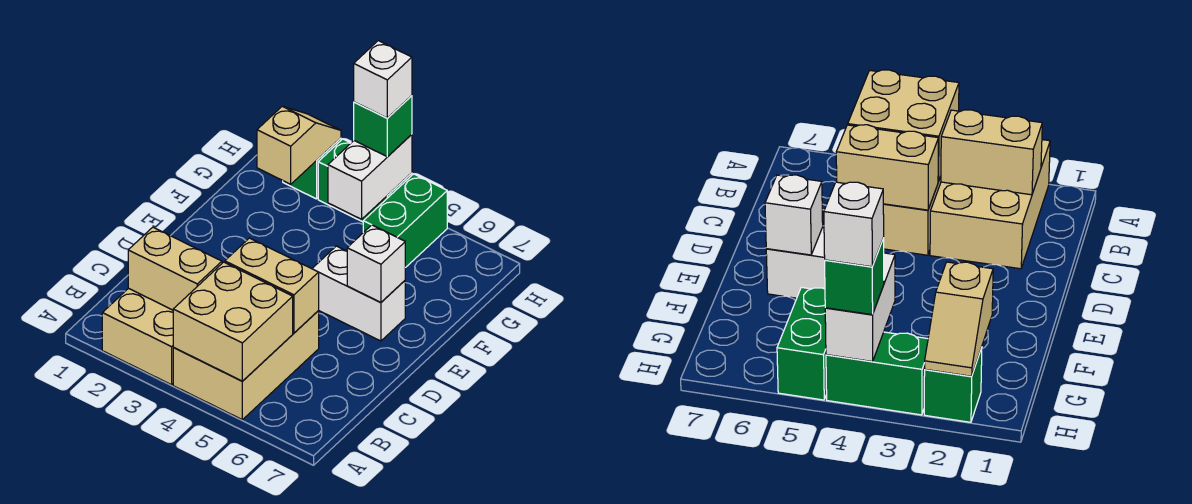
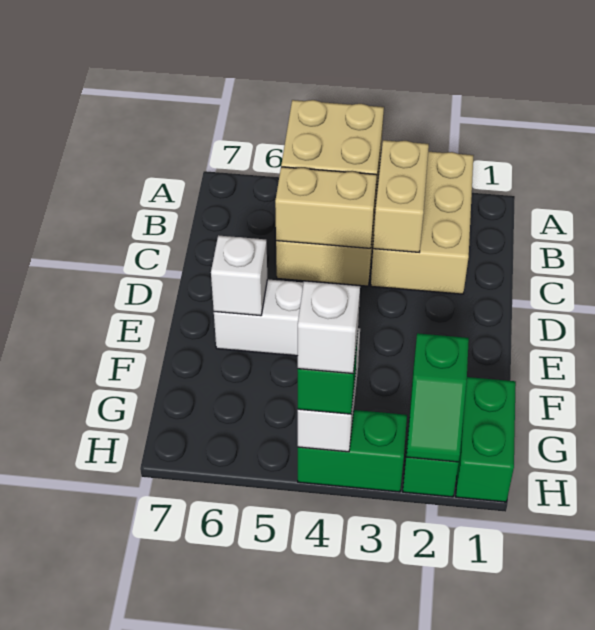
tan 1x2 brick [128,227,222,310] -> tan 1x2 brick turned to [373,140,429,252]
tan 1x2 slope [257,106,341,184] -> green 1x2 slope [407,333,469,462]
green 1x2 brick [363,174,447,268] -> green 1x2 brick moved to [456,377,516,502]

